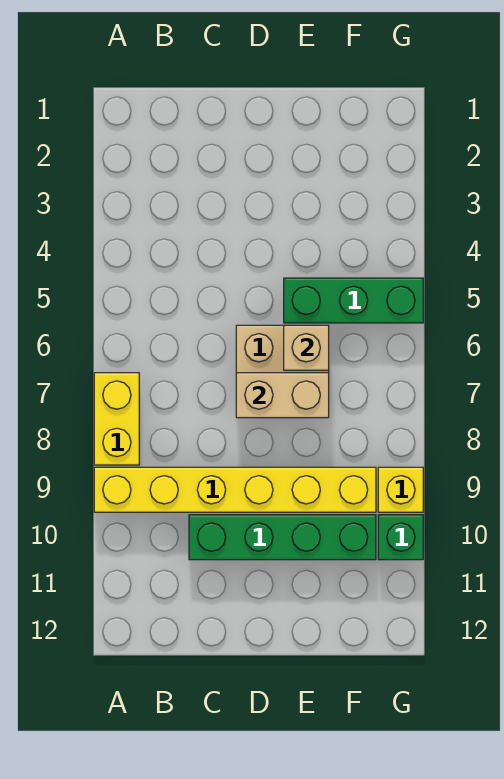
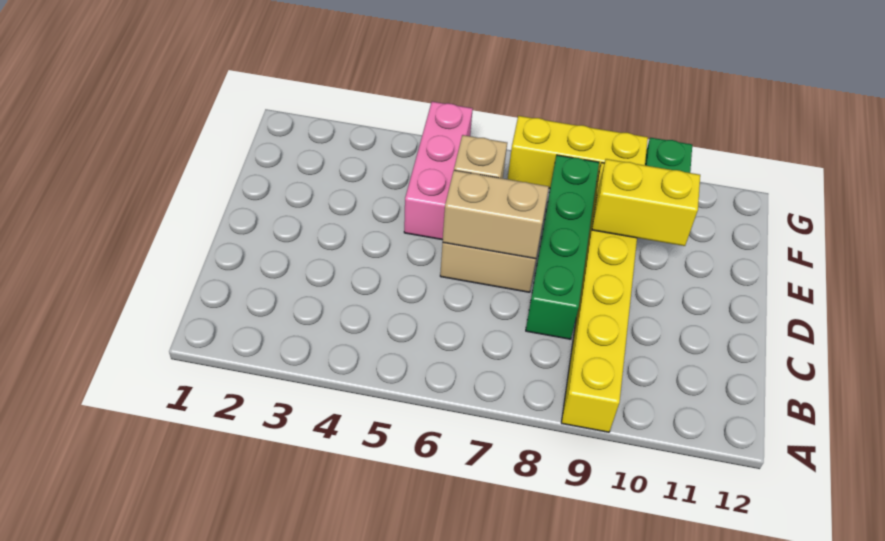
yellow 1x2 brick [94,373,139,465] -> yellow 1x2 brick moved to [592,159,700,246]
green 1x4 brick [189,515,376,560] -> green 1x4 brick moved to [526,155,599,339]
tan 1x2 brick [236,373,329,418] -> tan 1x2 brick turned to [443,170,549,259]
green 1x3 brick [284,278,423,323] -> pink 1x3 brick [404,102,473,240]
yellow 1x1 brick [378,467,423,512] -> yellow 1x3 brick [508,116,648,188]

